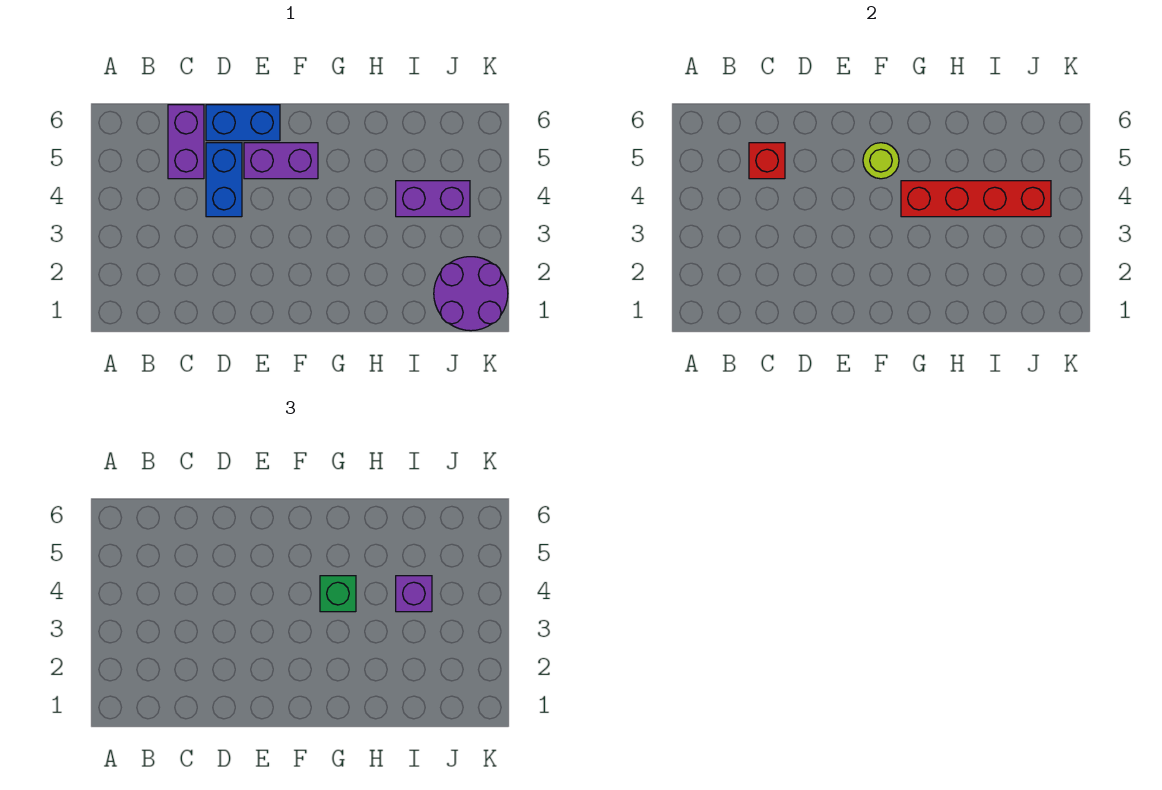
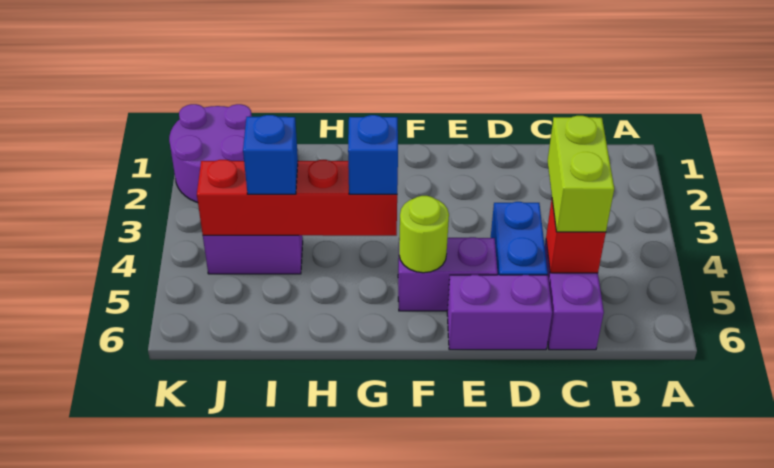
none -> lime 1x2 brick [548,116,614,232]
blue 1x2 brick [206,105,280,141] -> purple 1x2 brick [447,275,552,350]
green 1x1 brick [320,576,356,612] -> blue 1x1 brick [348,115,398,194]
purple 1x1 brick [396,576,432,612] -> blue 1x1 brick [243,115,298,194]

